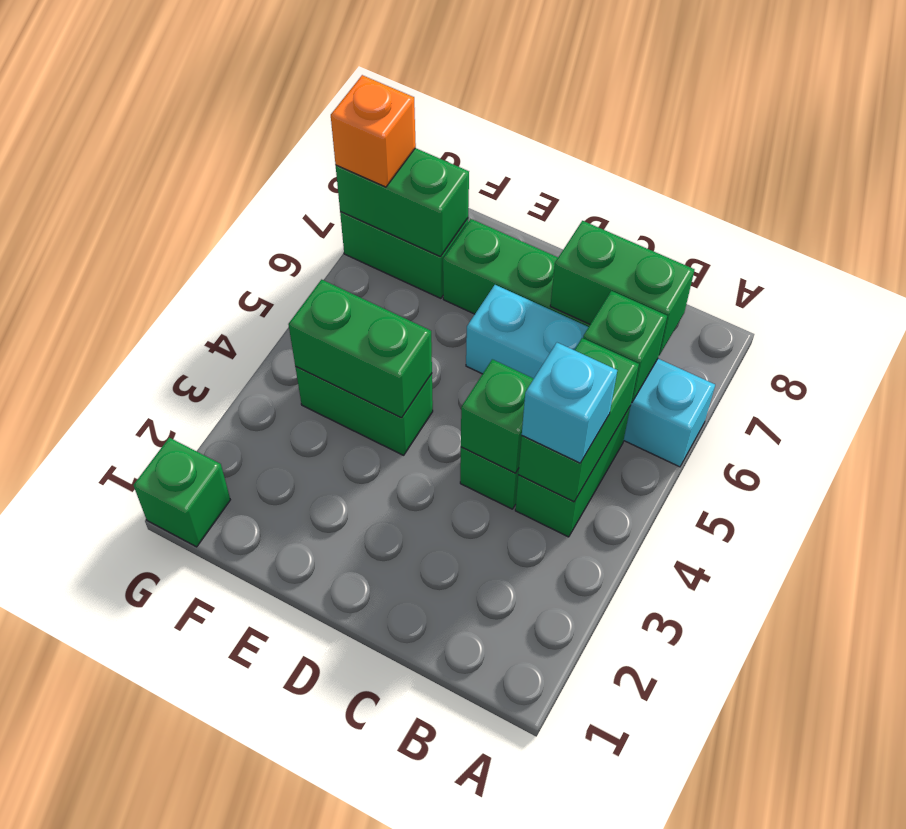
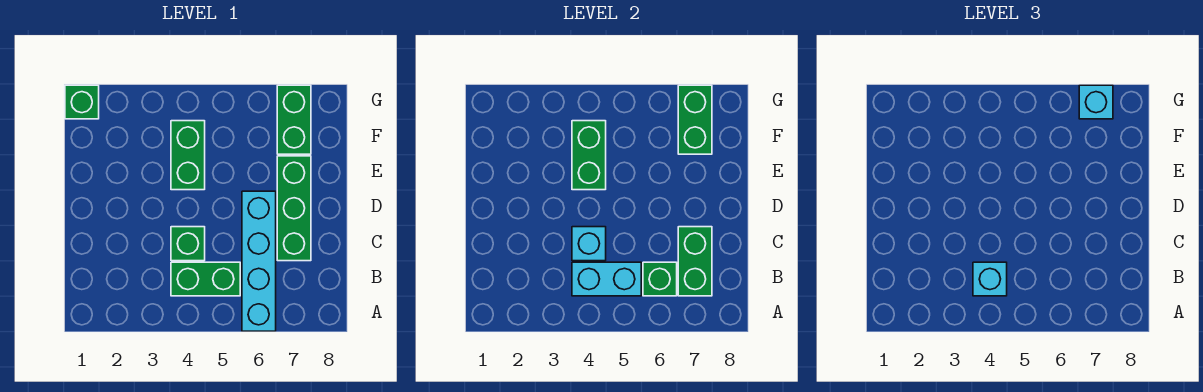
green 1x2 brick [518,338,639,502] -> cyan 1x2 brick [572,262,641,296]
green 1x1 brick [461,359,533,473] -> cyan 1x1 brick [572,227,606,261]
orange 1x1 brick [331,75,416,187] -> cyan 1x1 brick [1079,85,1113,119]

